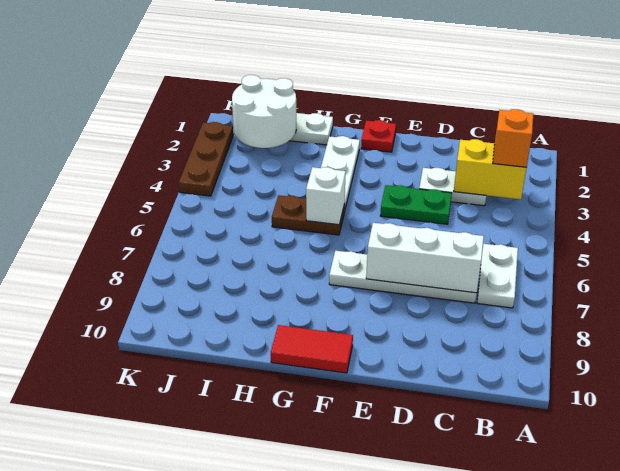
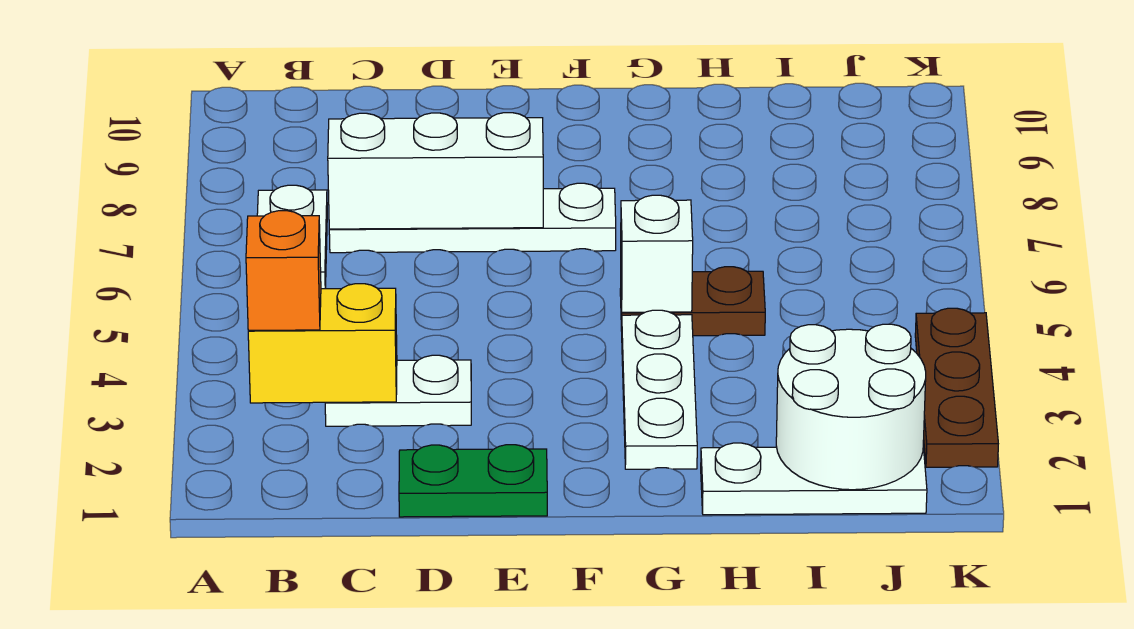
green 1x2 plate [380,185,452,224] -> green 1x2 plate moved to [399,445,547,517]
red 1x1 plate [361,120,396,152] -> none
red 1x2 tile [271,325,353,373] -> none

